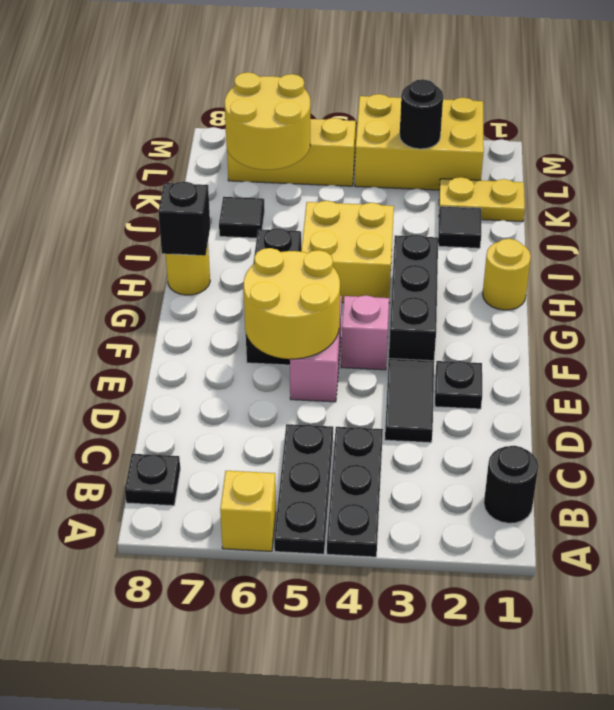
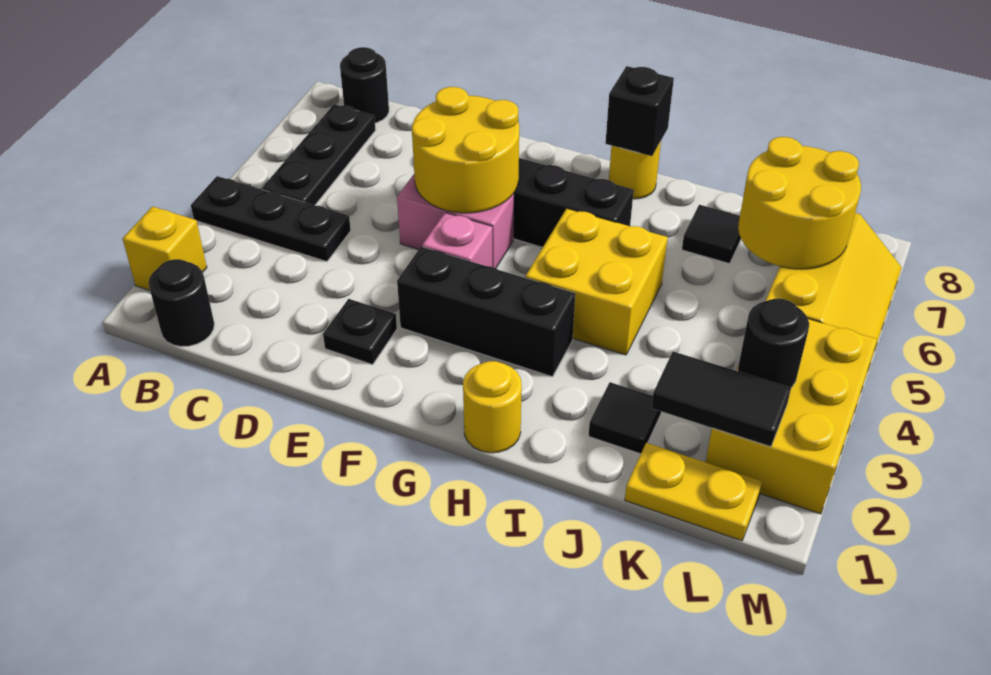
black 1x3 plate [274,424,333,554] -> black 1x3 plate turned to [262,104,376,205]
yellow 1x1 brick [220,471,276,551] -> yellow 1x1 brick moved to [123,207,207,290]
black 1x1 plate [125,454,180,506] -> black 1x1 round brick [340,47,389,123]
black 1x2 tile [385,359,434,443] -> black 1x2 tile moved to [651,352,791,447]
yellow 1x2 plate [439,177,525,222] -> yellow 1x2 plate turned to [625,443,763,541]

